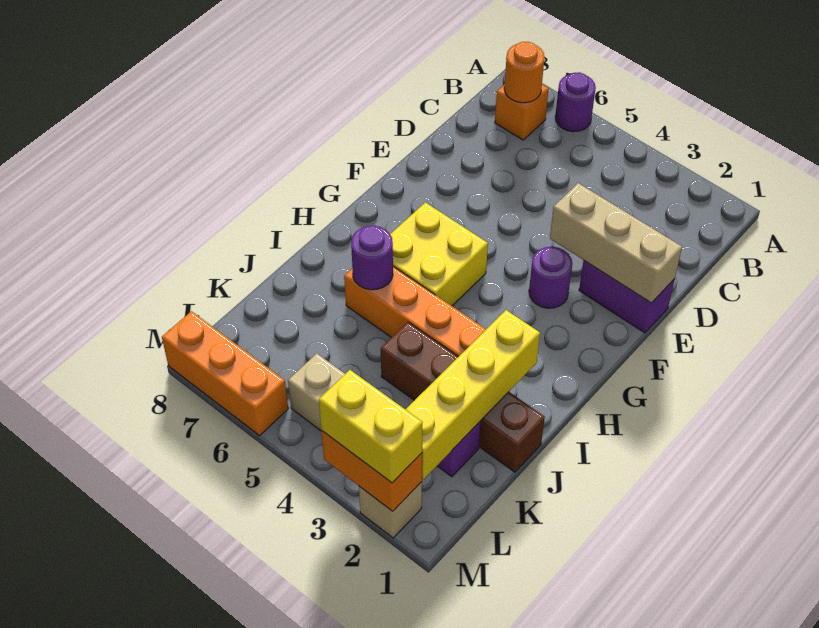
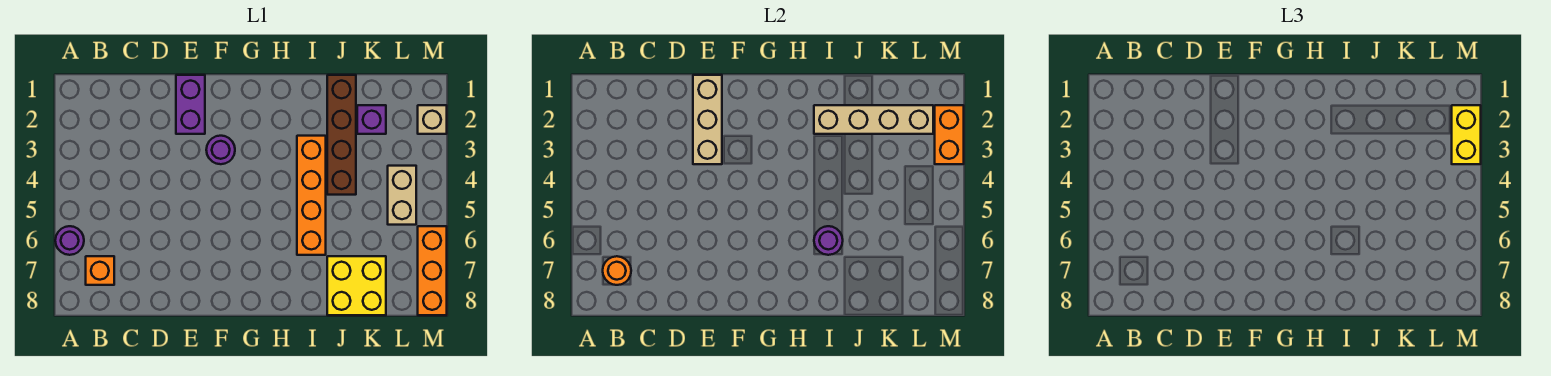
yellow 2x2 brick [390,202,488,306] -> yellow 2x2 brick moved to [327,256,386,315]
yellow 1x4 brick [405,310,540,479] -> tan 1x4 brick [814,105,933,134]

